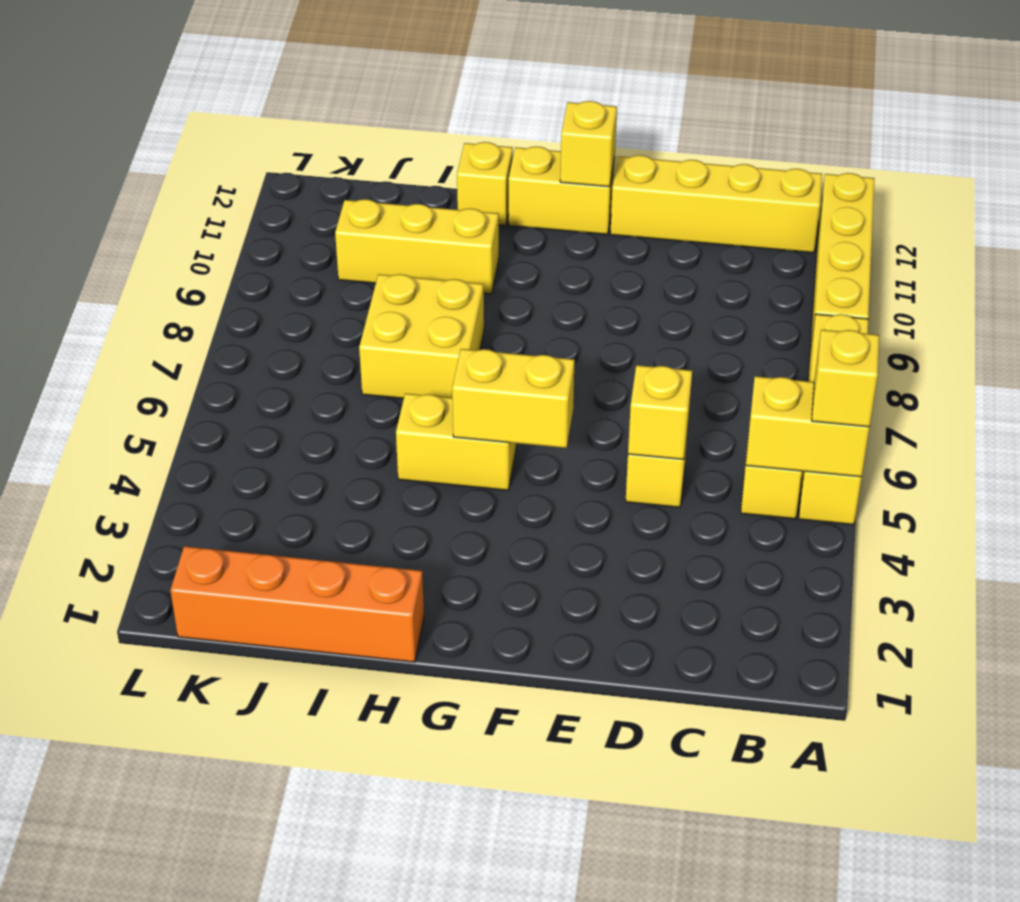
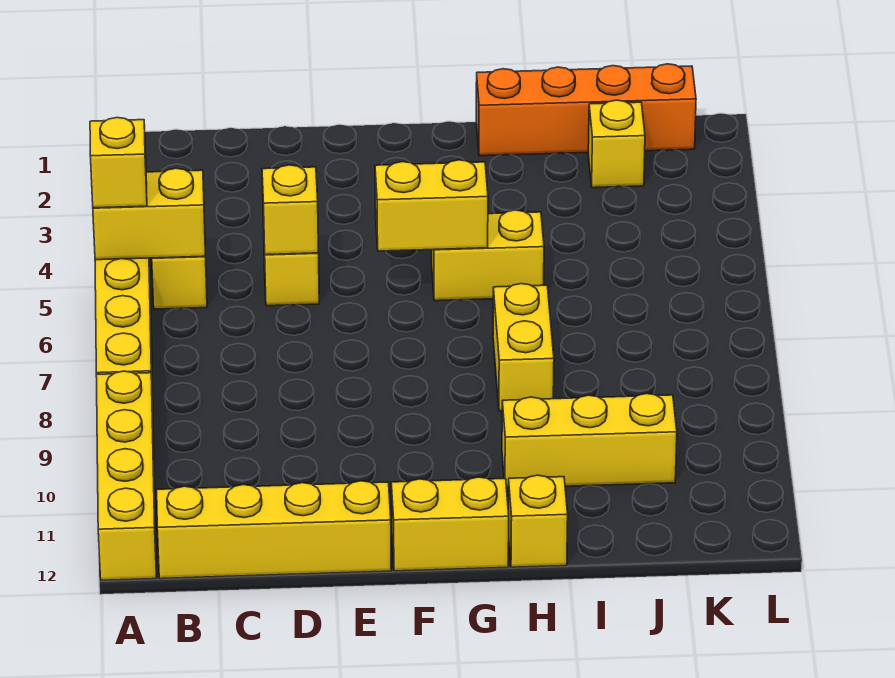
yellow 1x1 brick [560,101,617,187] -> yellow 1x1 brick moved to [588,100,645,188]
yellow 2x2 brick [359,274,484,398] -> yellow 1x2 brick [493,284,554,411]

